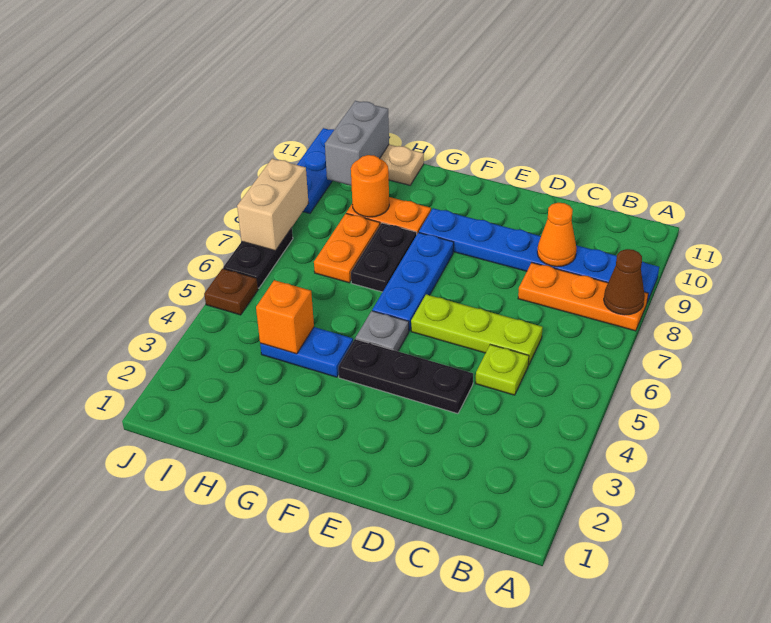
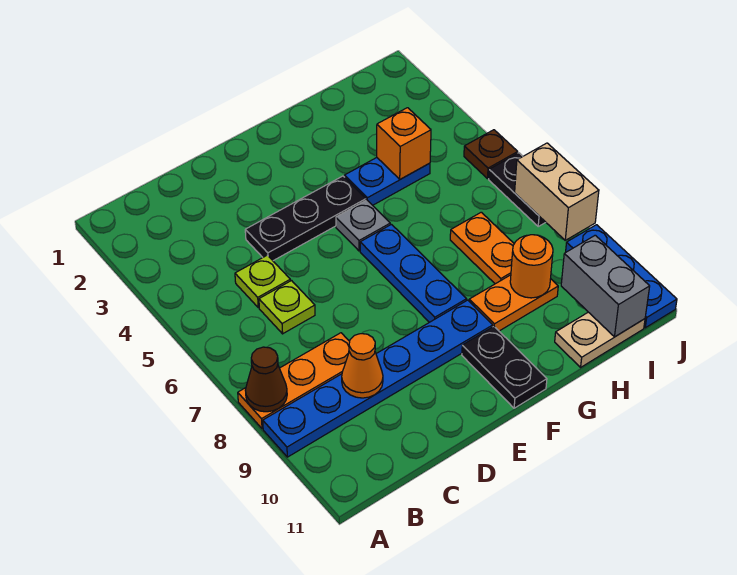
lime 1x3 plate [411,294,543,365] -> lime 1x1 plate [259,281,315,334]
black 1x2 plate [351,223,417,292] -> black 1x2 plate moved to [462,327,547,408]

